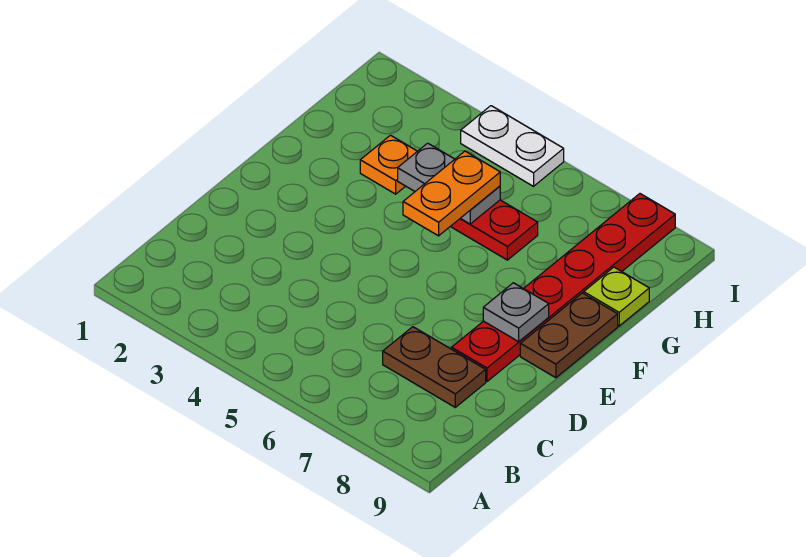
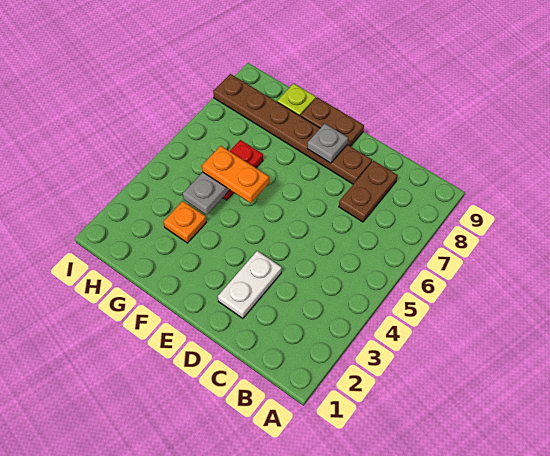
red 1x6 plate [452,194,675,381] -> brown 1x6 plate [213,74,372,184]
white 1x2 plate [461,106,564,186] -> white 1x2 plate moved to [218,251,282,318]

